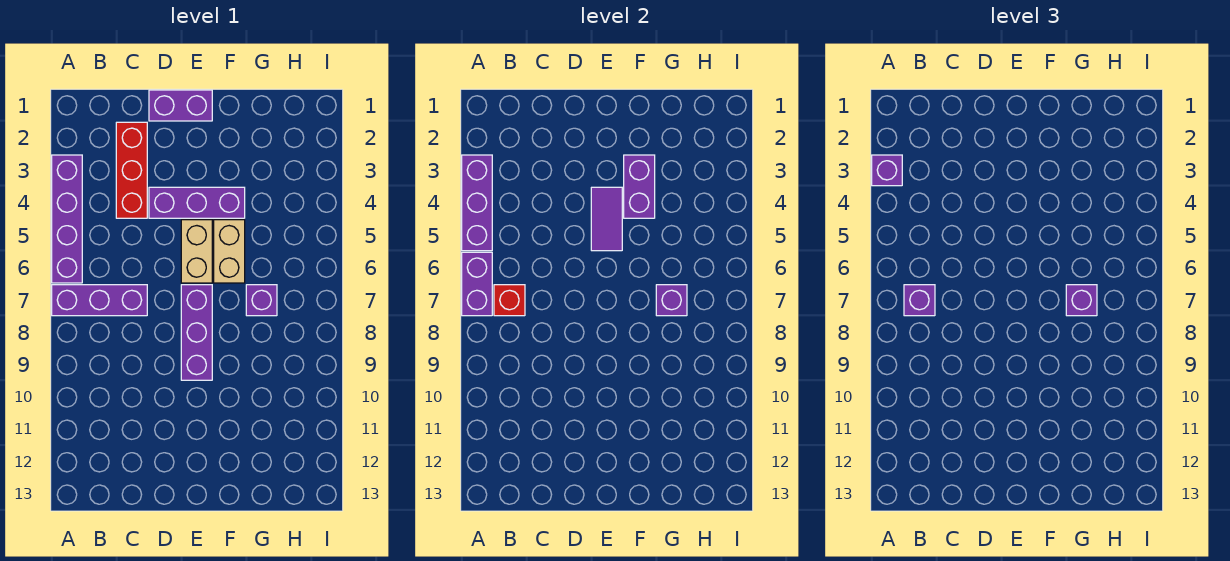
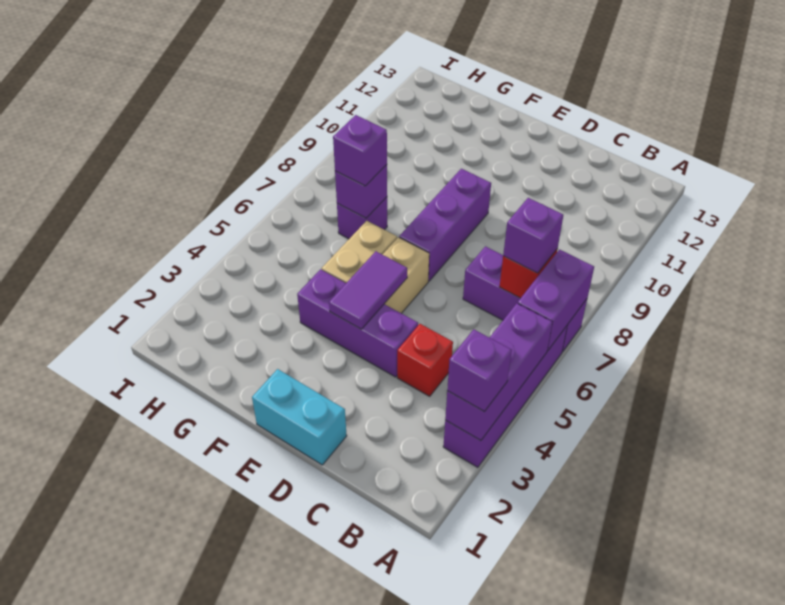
red 1x3 brick [116,122,147,218] -> red 1x1 brick [397,324,453,396]
purple 1x2 brick [149,90,212,121] -> cyan 1x2 brick [252,369,347,465]
purple 1x2 brick [624,155,655,218] -> none

